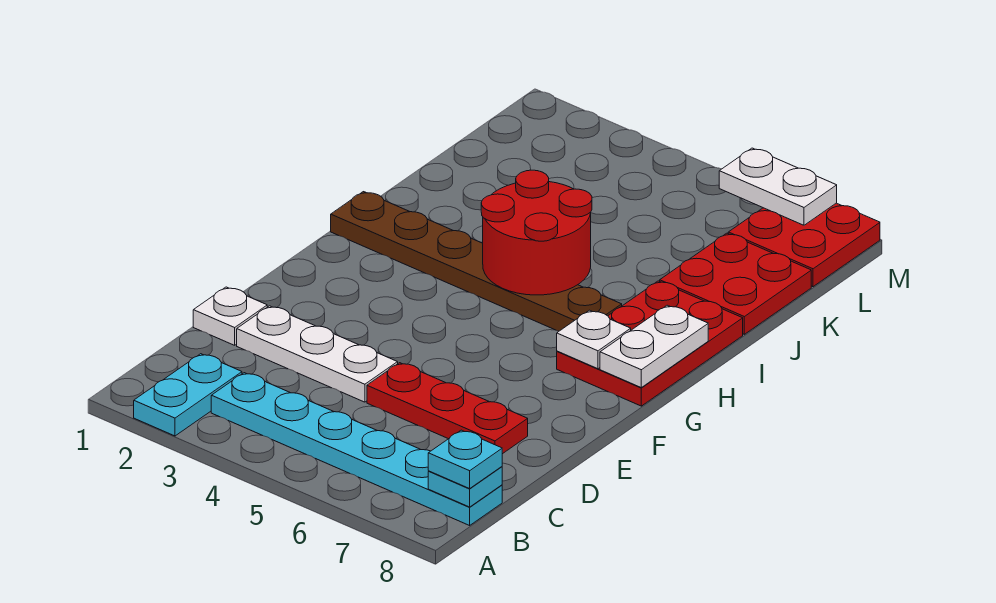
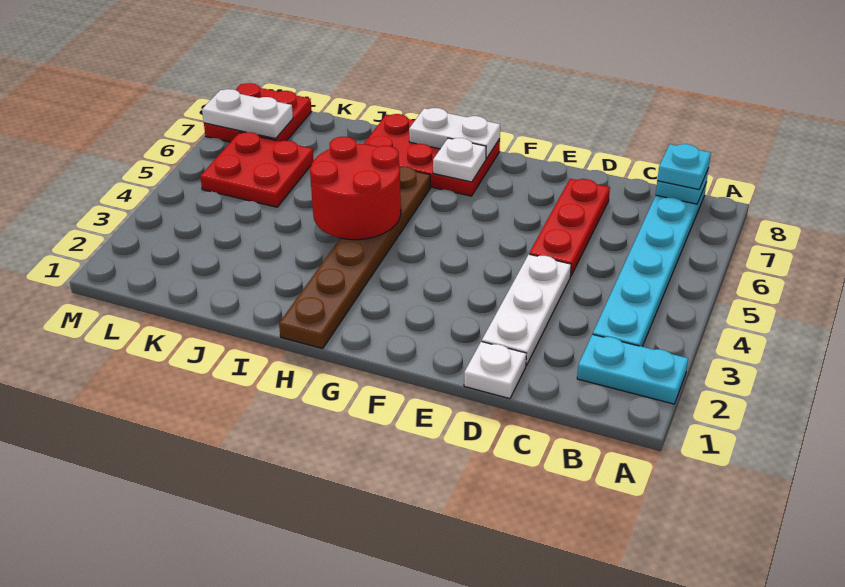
red 2x2 plate [660,233,811,334] -> red 2x2 plate moved to [200,132,314,207]
white 1x2 plate [719,148,837,225] -> white 1x2 plate turned to [202,89,293,139]

